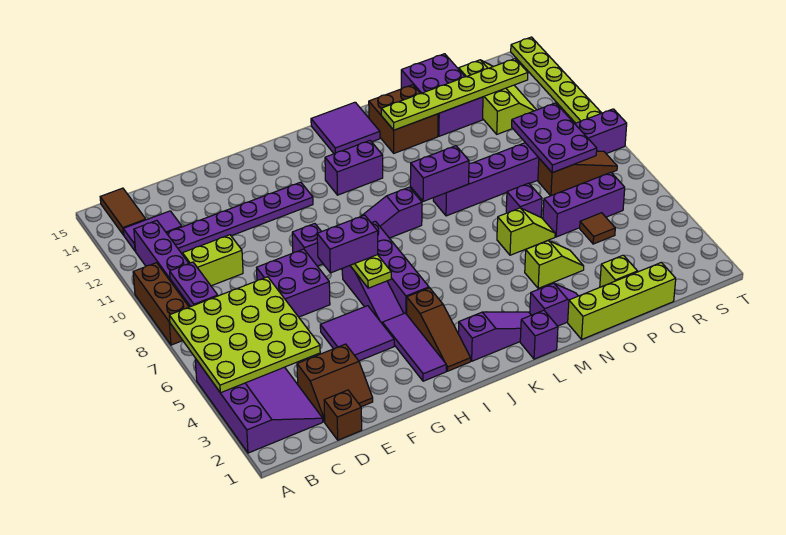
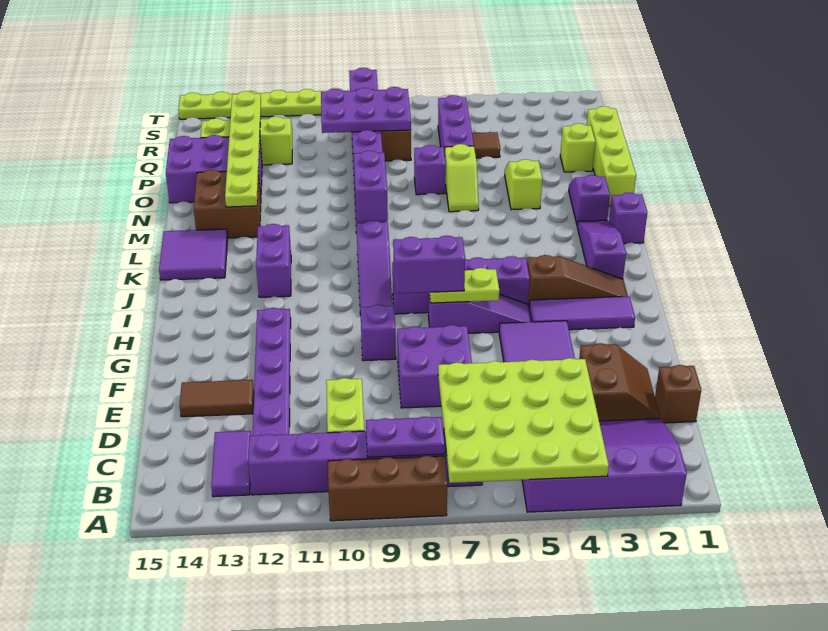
brown 1x2 tile [100,188,146,235] -> brown 1x2 tile moved to [180,380,254,417]
purple 1x2 brick [317,215,378,273] -> purple 1x2 brick turned to [393,236,465,293]
lime 1x2 slope [497,208,555,255] -> lime 1x2 slope turned to [445,144,479,212]

